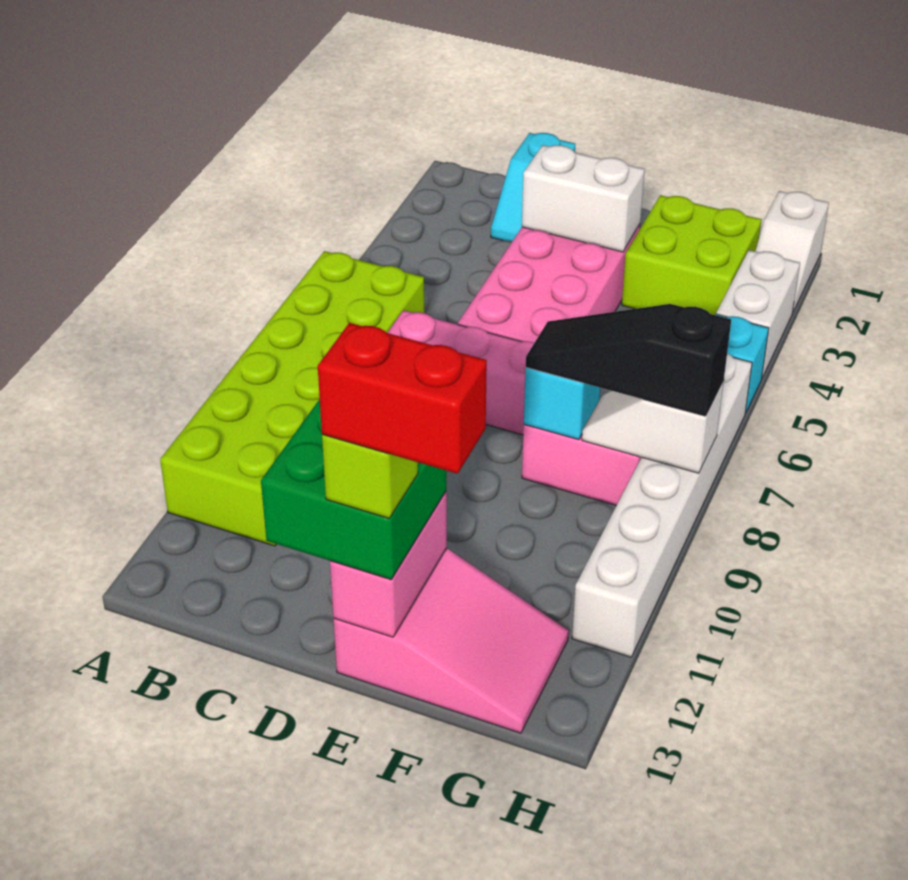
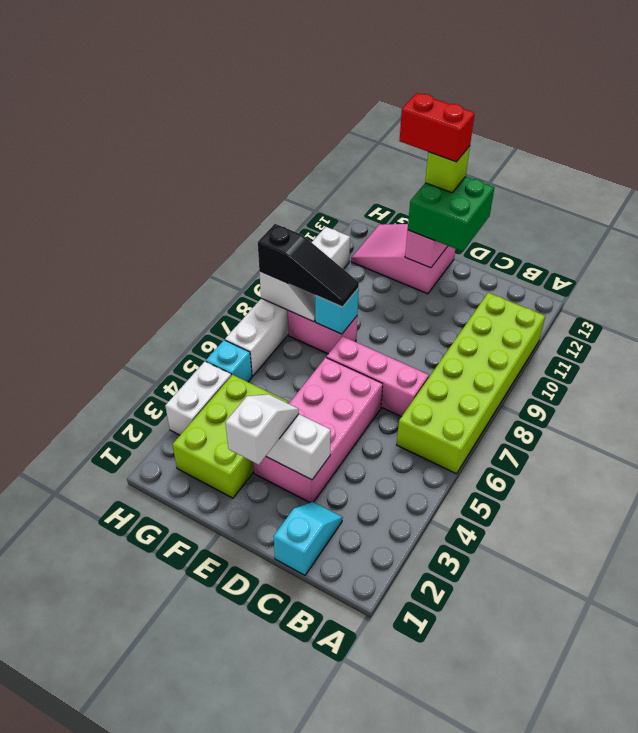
lime 2x2 brick [622,195,761,315] -> lime 2x3 brick [172,375,288,498]
white 1x2 slope [755,191,829,312] -> white 1x2 slope moved to [225,394,299,465]

